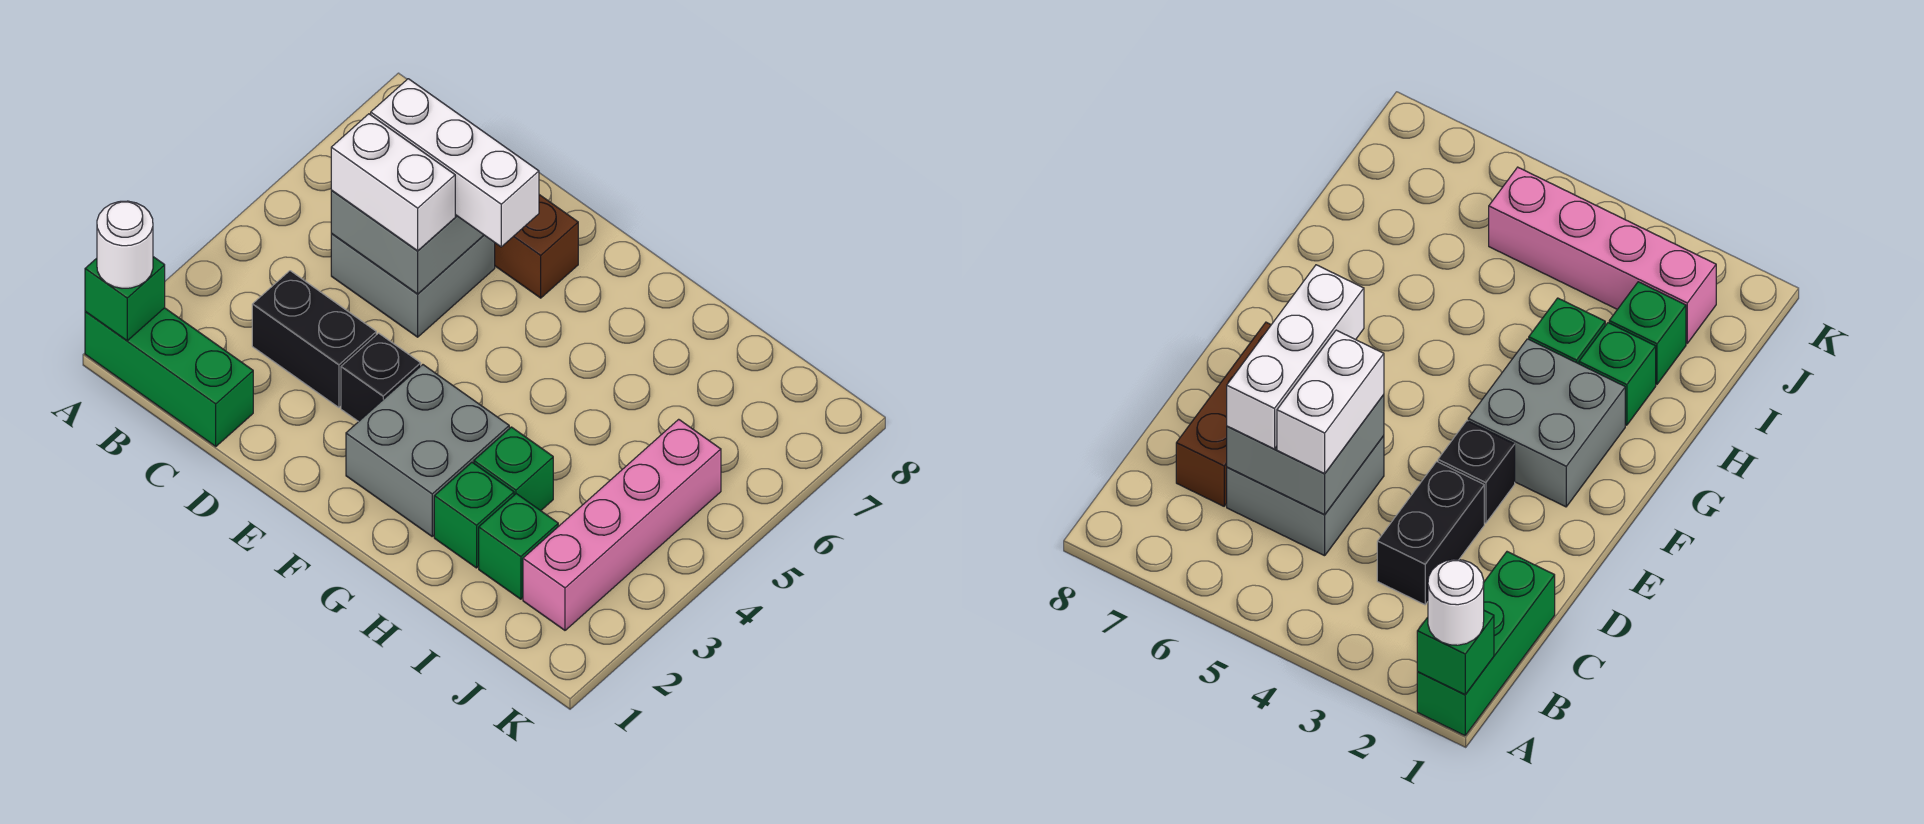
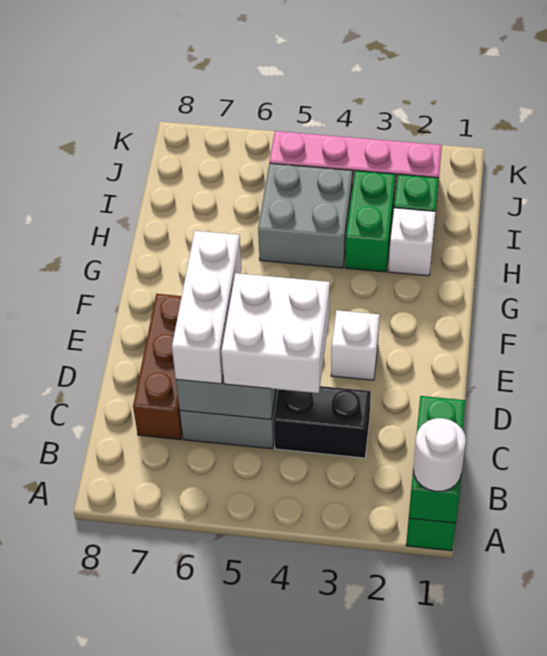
black 1x2 brick [252,271,376,407] -> black 1x2 brick turned to [274,386,371,458]
white 1x2 brick [331,114,455,251] -> white 2x2 brick [221,273,330,393]
black 1x1 brick [341,333,421,422] -> white 1x1 brick [331,310,380,380]
grey 2x2 brick [346,365,509,536] -> grey 2x2 brick moved to [258,163,353,268]
green 1x1 brick [434,463,514,568] -> white 1x1 brick [388,208,436,276]
green 1x1 brick [474,427,553,511] -> green 1x2 brick [345,171,396,272]

